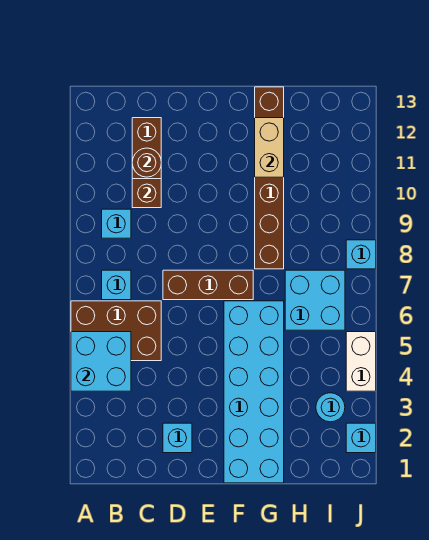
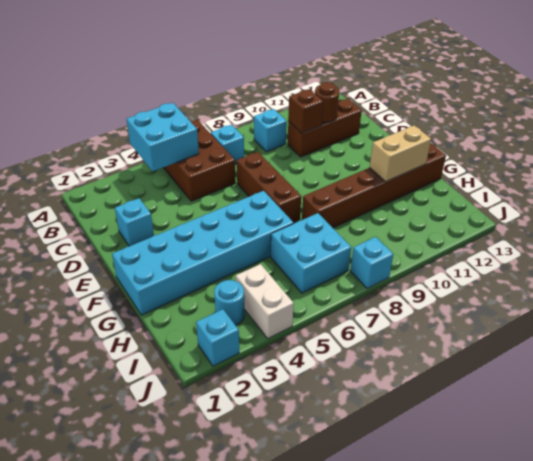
white 1x2 brick [346,332,376,391] -> white 1x2 brick turned to [236,264,294,338]

